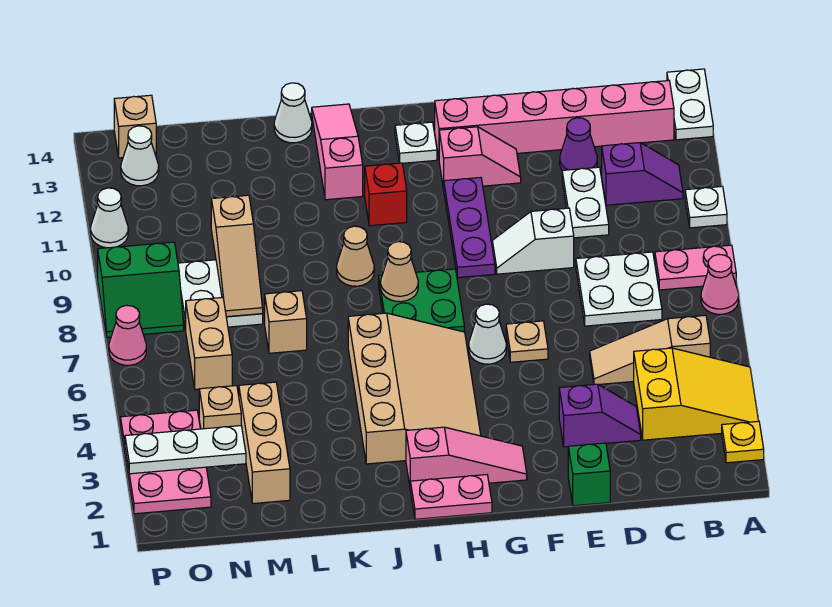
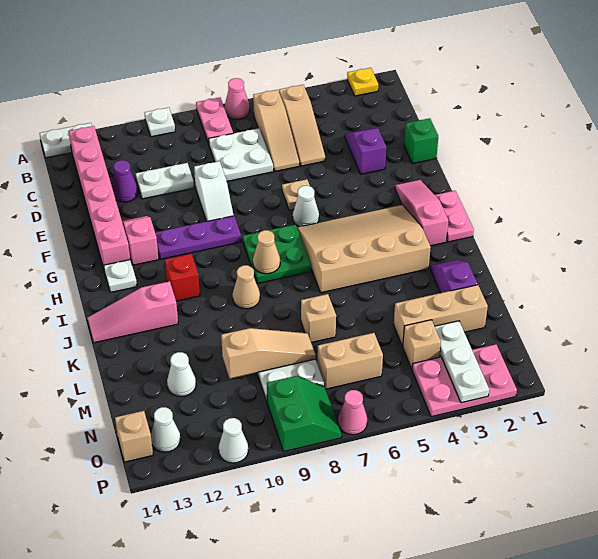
yellow 2x3 slope [634,348,759,440] -> none
none -> tan 1x3 slope [253,90,299,171]
purple 1x2 slope [602,143,683,205] -> purple 1x2 slope moved to [430,260,478,293]
white 1x1 cone [274,83,312,143] -> white 1x1 cone moved to [167,352,196,397]

